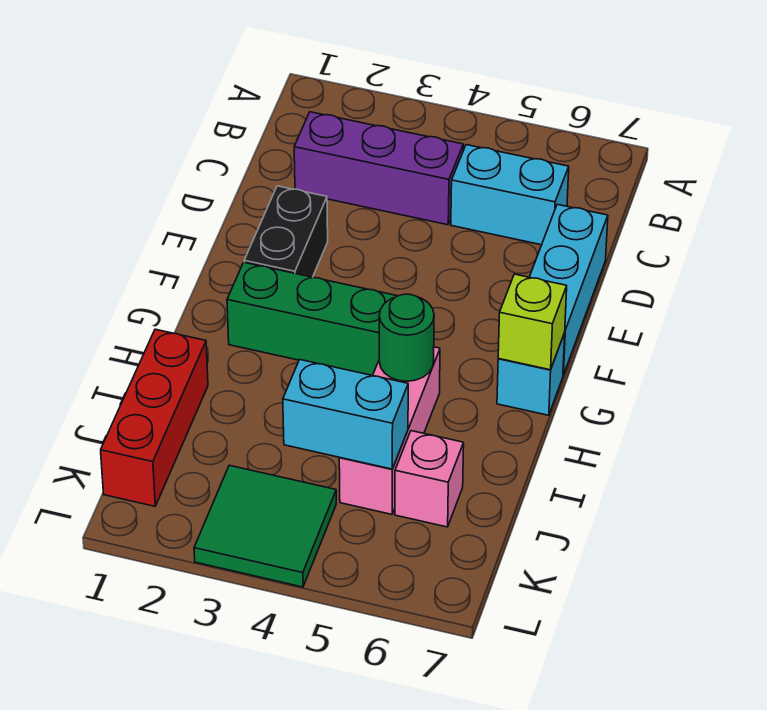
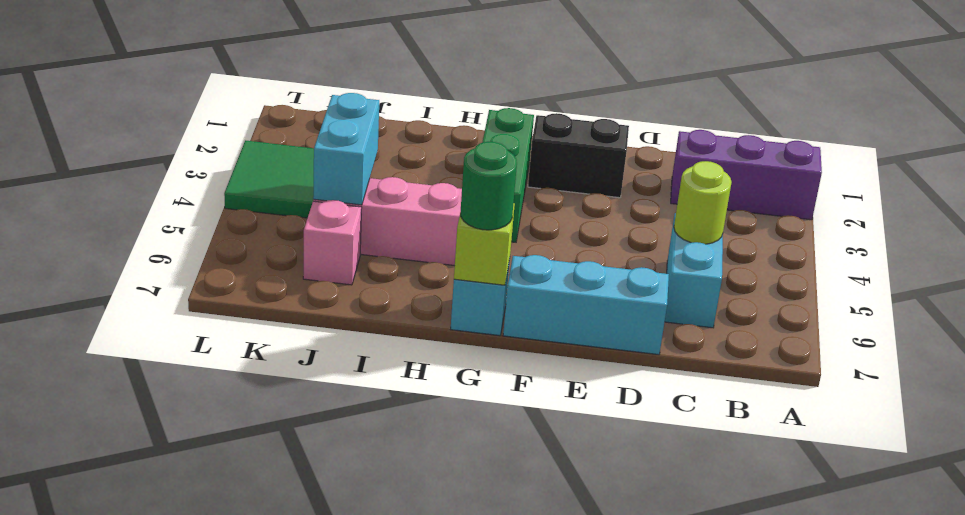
purple 1x3 brick [294,112,463,225] -> purple 1x3 brick turned to [671,130,822,220]
none -> lime 1x1 round brick [674,161,731,244]
green 1x1 round brick [379,294,434,381] -> green 1x1 round brick moved to [461,141,517,230]
red 1x3 brick [101,329,208,506] -> none

